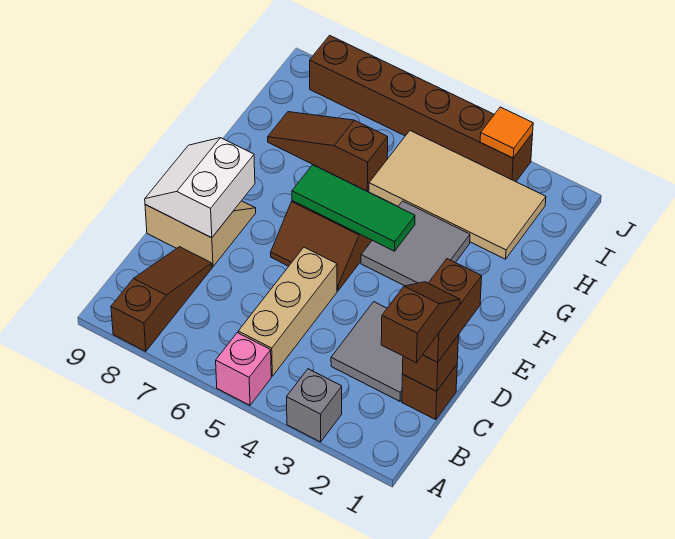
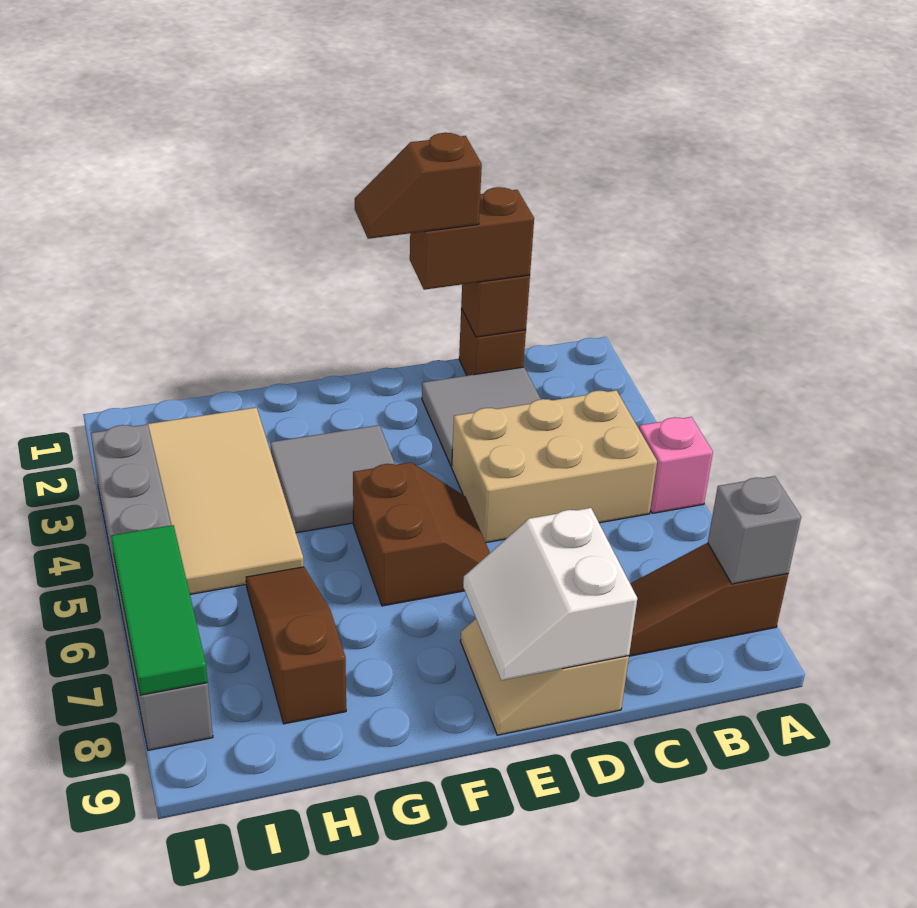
grey 1x1 brick [287,369,342,442] -> grey 1x1 brick moved to [708,476,801,584]
brown 1x2 slope [381,282,460,363] -> brown 1x2 slope moved to [355,133,482,239]
tan 1x3 brick [238,247,337,376] -> tan 2x3 brick [452,390,657,543]
white 2x2 slope [145,138,255,238] -> white 2x2 slope turned to [463,508,637,681]
green 1x3 tile [292,165,415,251] -> green 1x3 tile moved to [111,525,208,695]
brown 1x3 slope [268,112,388,191] -> brown 1x3 slope turned to [246,567,346,724]
brown 1x6 brick [310,35,533,182] -> grey 1x6 brick [91,424,213,750]
orange 1x1 tile [480,107,533,158] -> none

